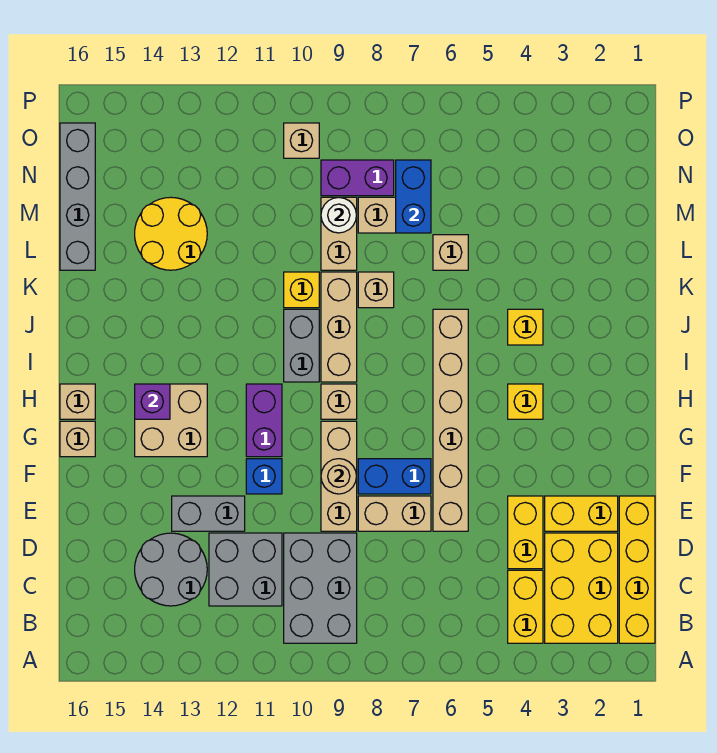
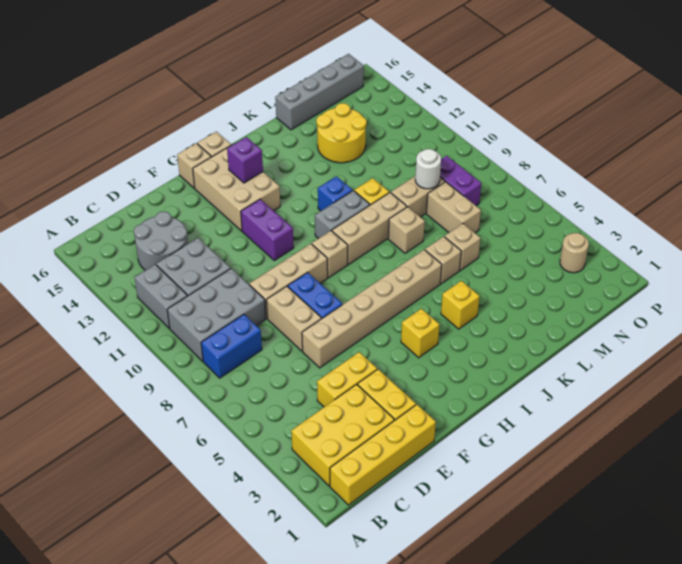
yellow 1x2 brick [508,570,543,643] -> none
grey 1x2 brick [172,496,245,531] -> grey 1x2 brick moved to [134,264,187,328]
tan 1x1 round brick [321,459,356,494] -> tan 1x1 round brick moved to [560,233,589,273]
blue 1x1 brick [246,459,282,494] -> blue 1x1 brick moved to [318,176,353,211]
purple 1x2 brick [246,384,282,457] -> purple 1x2 brick turned to [241,199,294,261]
tan 2x2 brick [135,384,207,457] -> tan 2x3 brick [193,145,280,231]
blue 1x2 brick [396,160,431,233] -> blue 1x2 brick moved to [201,314,262,378]
tan 1x1 brick [284,123,319,158] -> tan 1x1 brick moved to [425,236,461,284]

